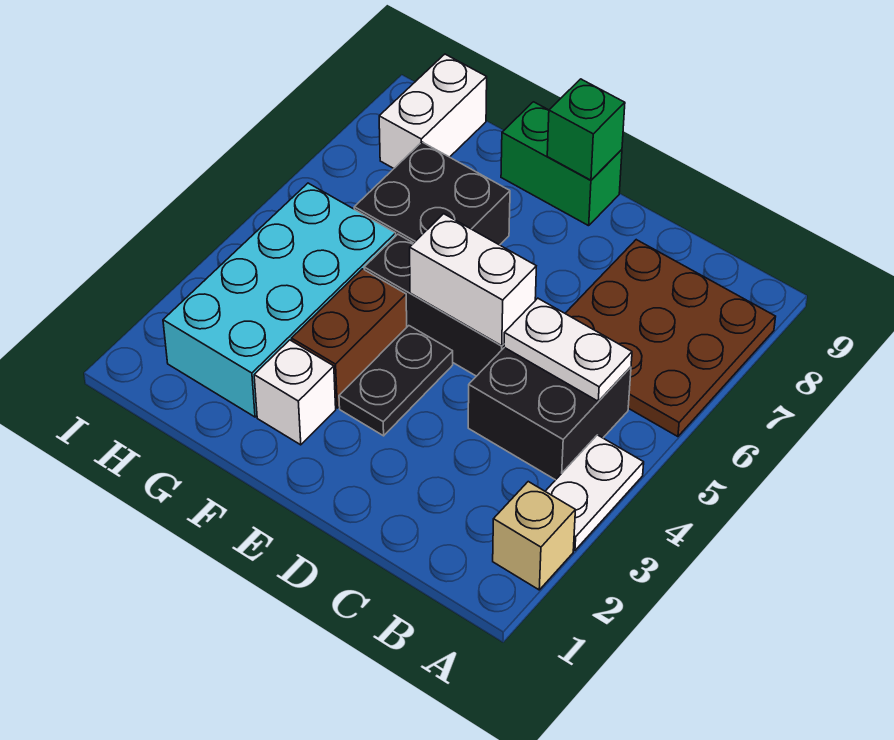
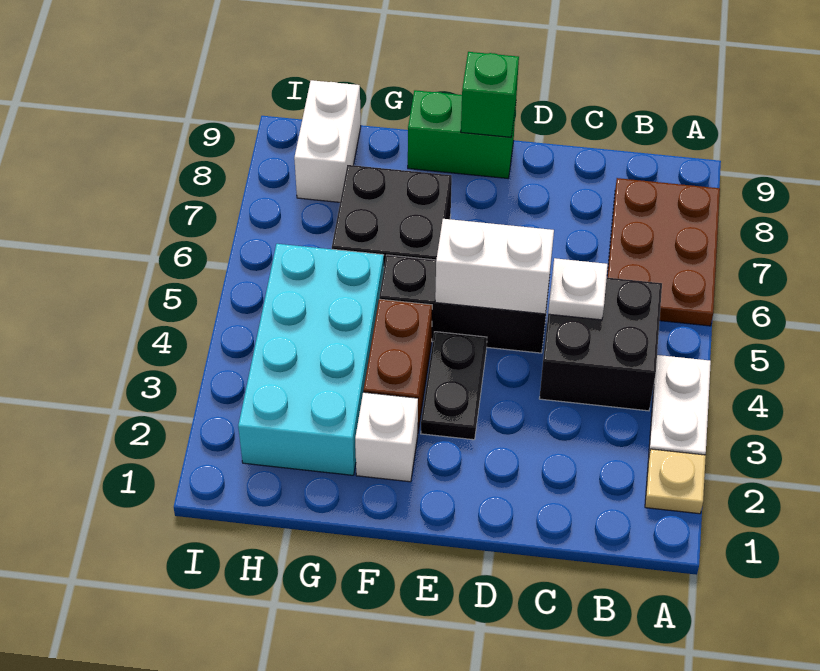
tan 1x1 brick [493,482,575,590] -> tan 1x1 plate [645,449,706,514]
brown 3x3 plate [565,240,776,437] -> brown 2x3 plate [607,178,720,326]
white 1x2 plate [504,298,632,401] -> white 1x1 plate [548,258,608,320]

